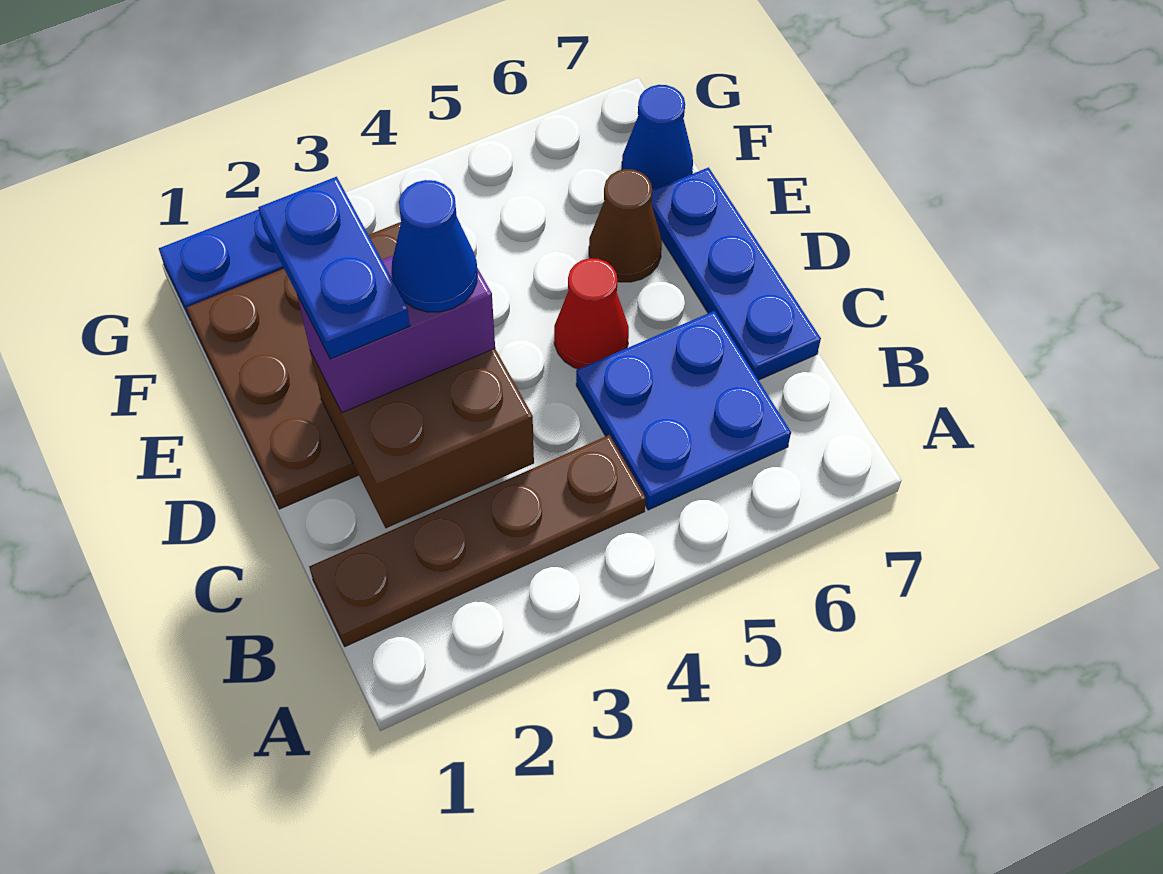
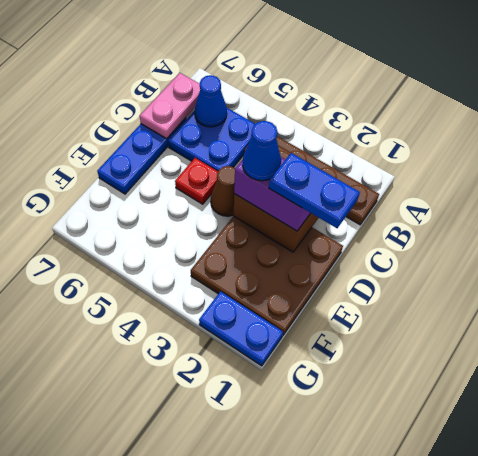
none -> pink 1x2 plate [140,73,200,139]
blue 1x2 plate [258,177,410,359] -> blue 1x2 plate turned to [269,153,360,228]
red 1x1 cone [554,258,629,369] -> red 1x1 plate [175,158,218,204]
brown 1x1 cone [589,169,662,282] -> brown 1x1 cone moved to [211,166,235,216]
blue 1x1 cone [622,85,693,190] -> blue 1x1 cone moved to [195,75,227,127]

